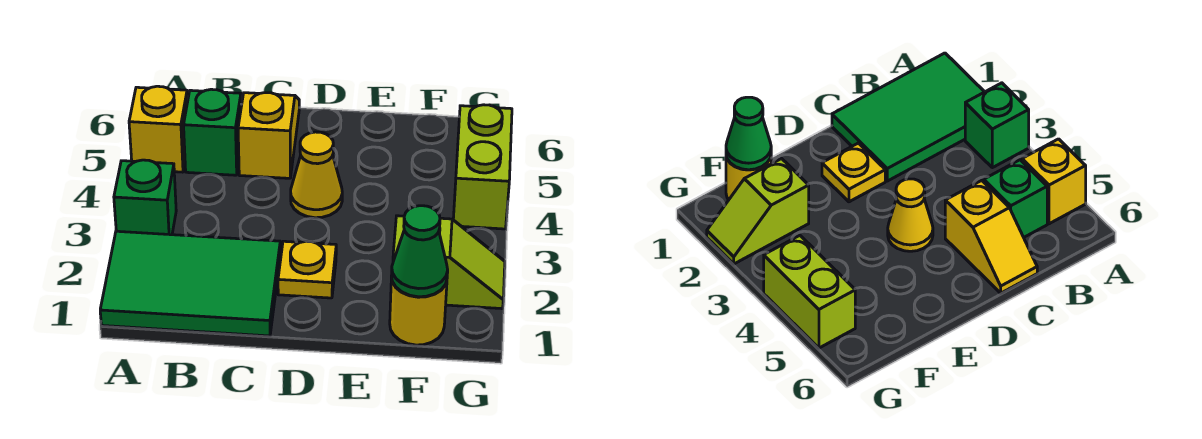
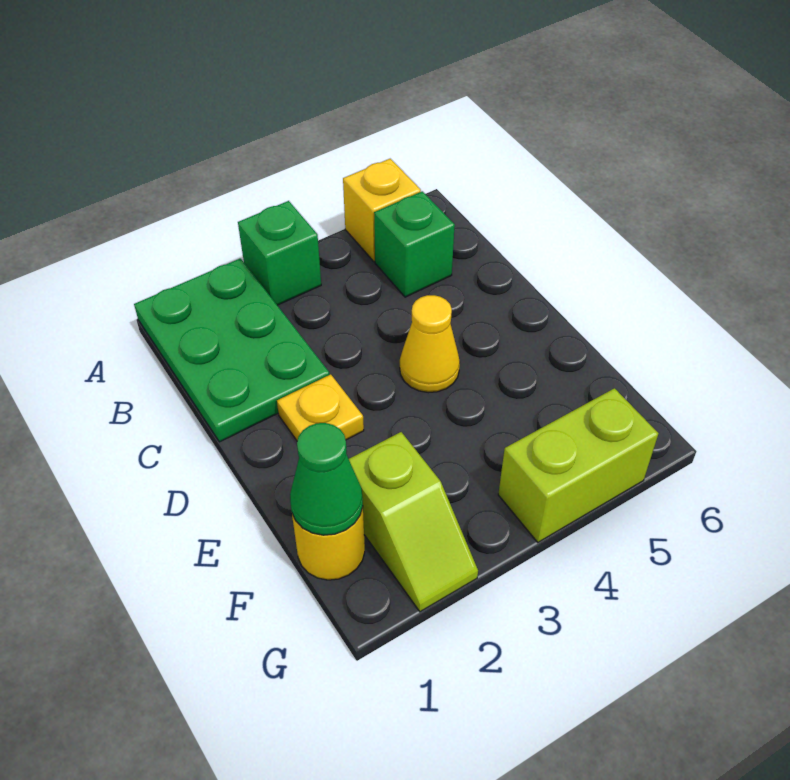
green 2x3 tile [100,231,280,336] -> green 2x3 plate [134,258,329,442]
yellow 1x2 slope [238,93,299,178] -> none

